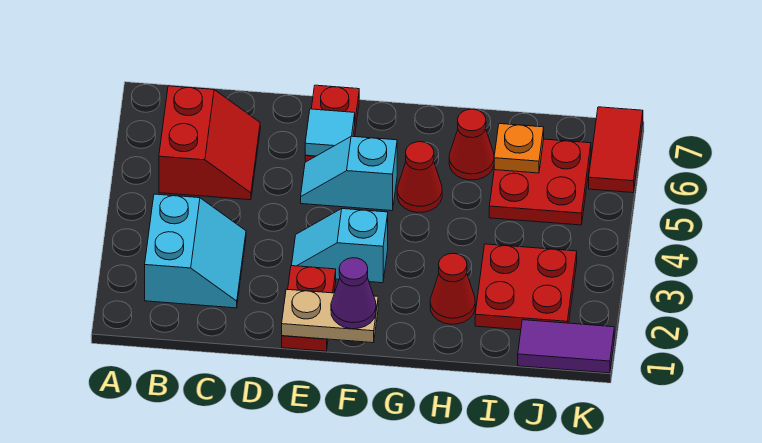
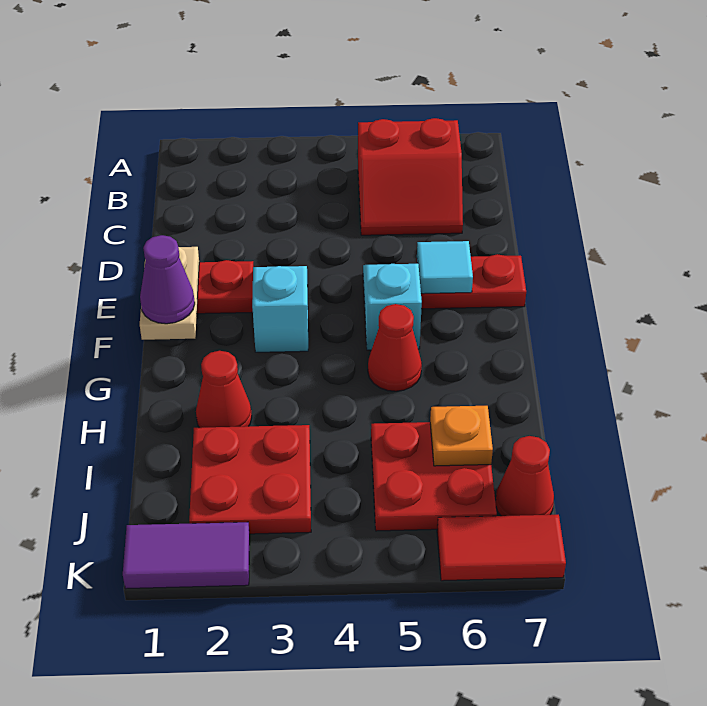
cyan 2x2 slope [145,194,246,308] -> none
red 1x1 cone [449,109,494,180] -> red 1x1 cone moved to [496,436,554,516]
purple 1x2 tile [518,320,614,373] -> purple 1x2 tile turned to [123,522,250,589]

